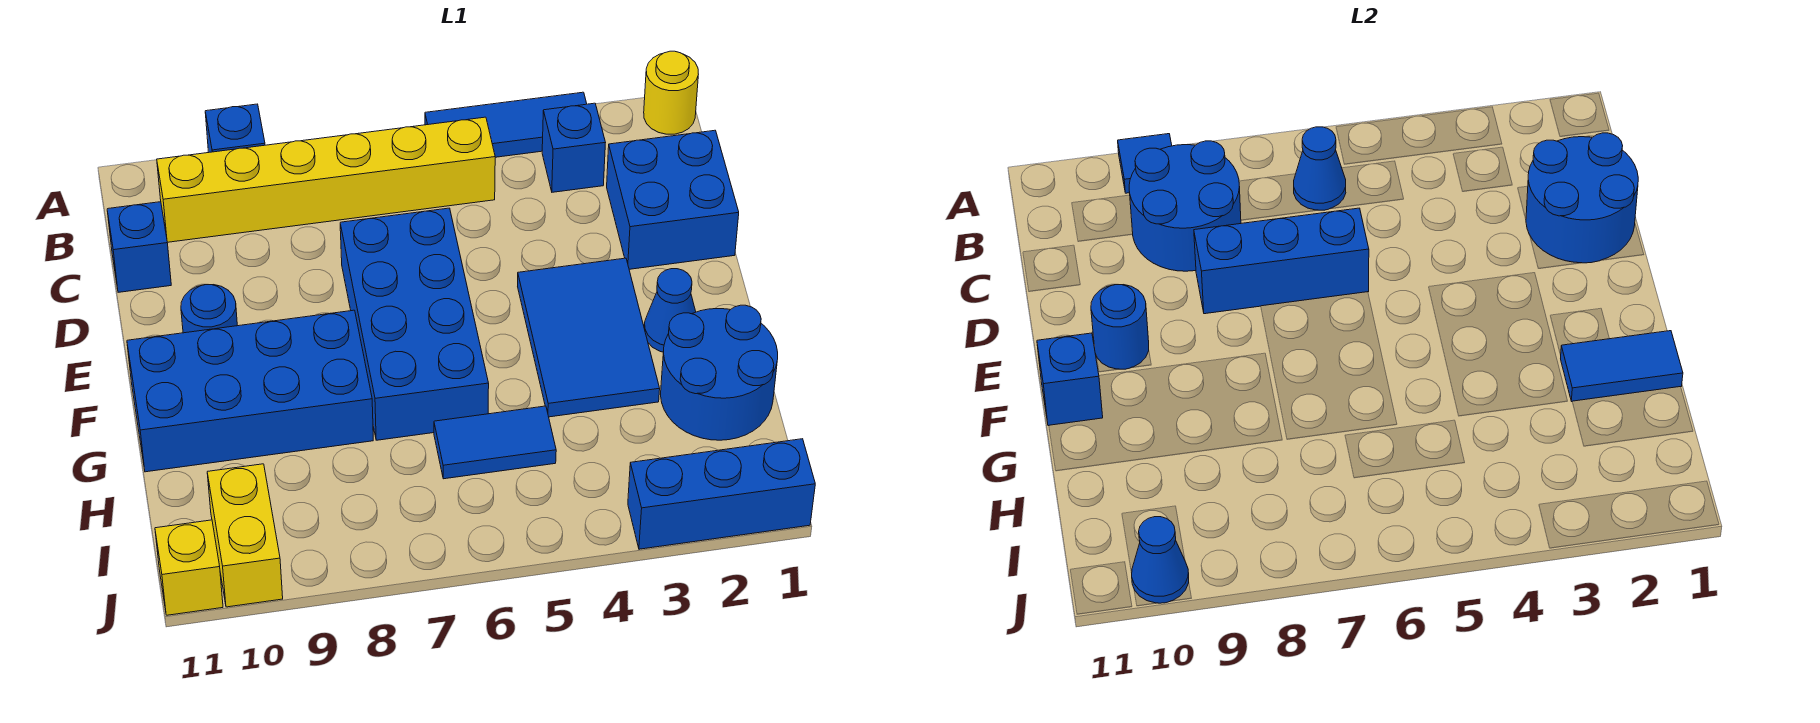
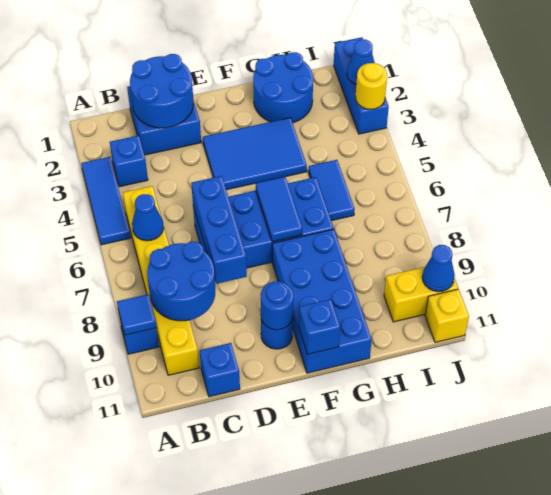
yellow 1x1 round brick [644,51,698,134] -> yellow 1x1 round brick moved to [356,63,387,109]
blue 1x1 cone [644,269,696,352] -> blue 1x1 cone moved to [347,39,375,84]
blue 1x2 tile [1561,331,1683,401] -> blue 1x2 tile moved to [256,177,302,242]

